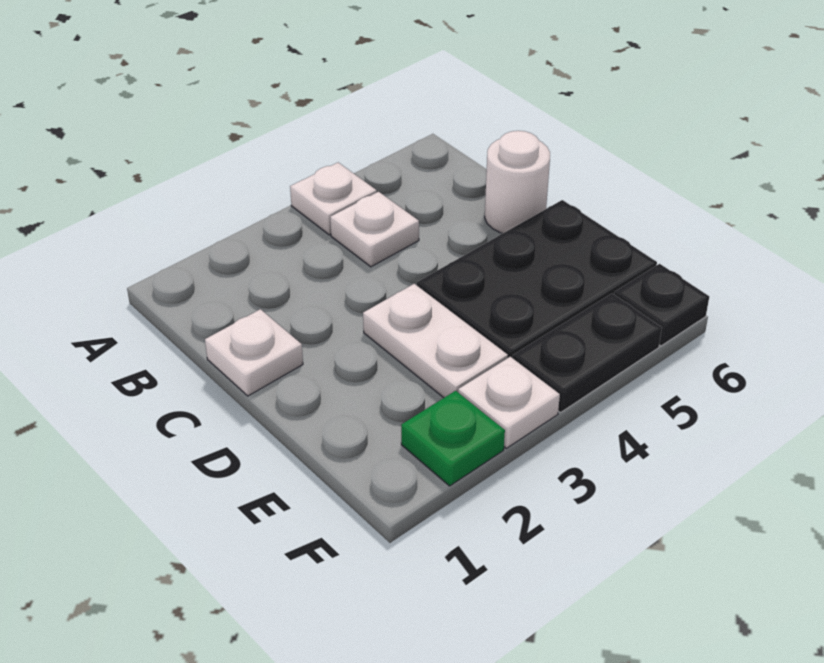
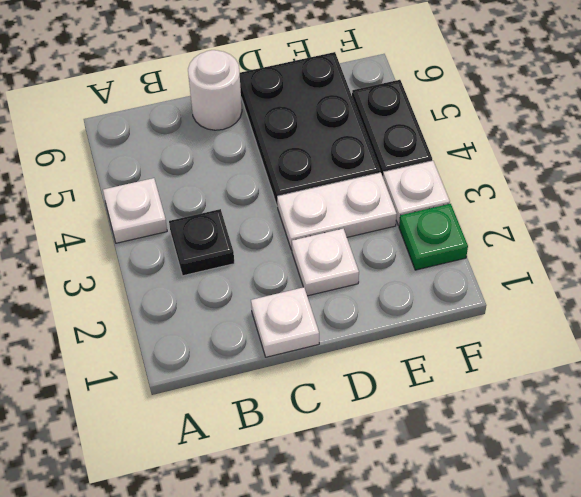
white 1x1 plate [330,192,419,267] -> white 1x1 plate moved to [292,229,359,296]
black 1x1 plate [614,264,709,346] -> black 1x1 plate moved to [169,209,234,276]

